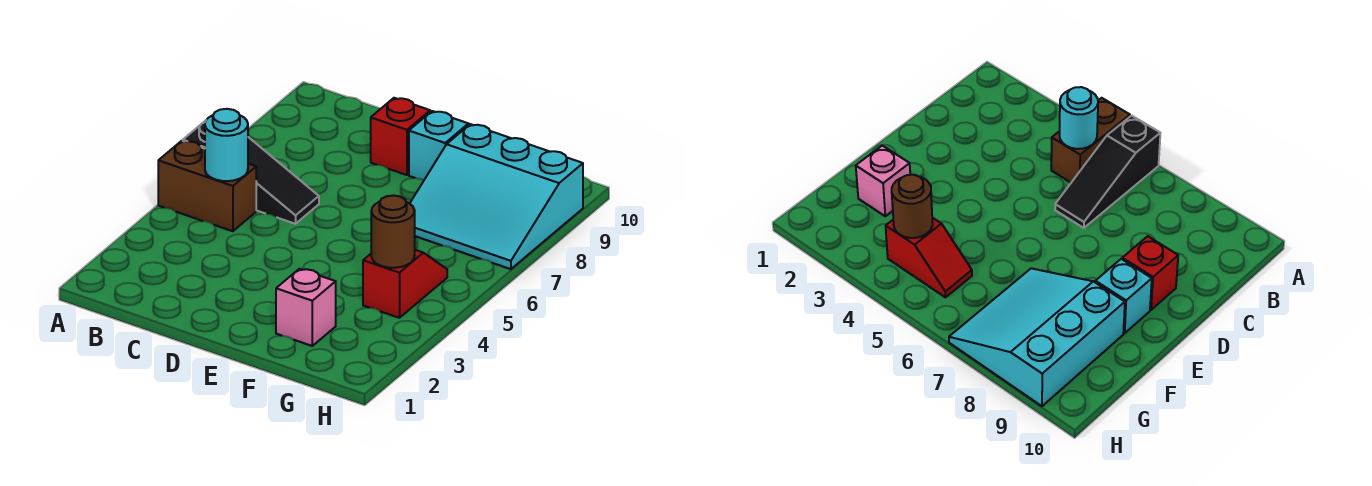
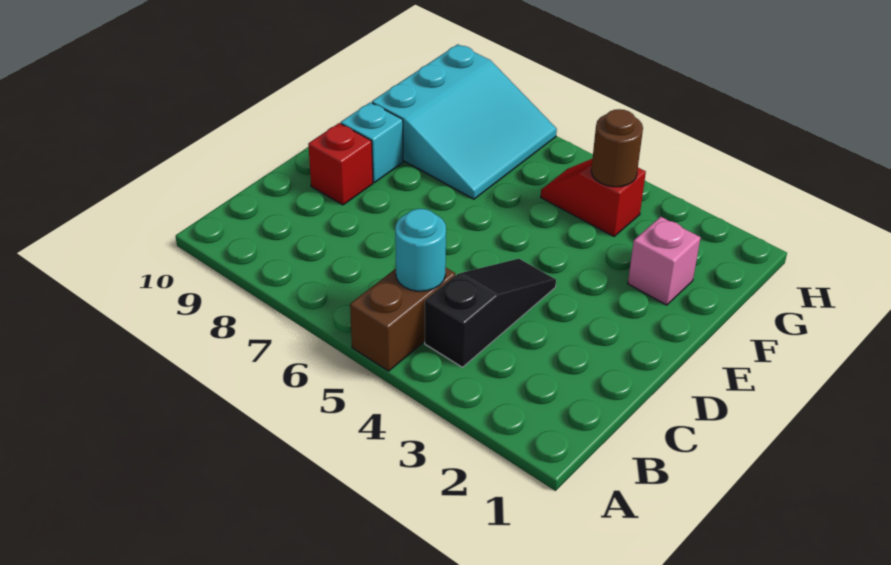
black 1x3 slope [183,121,319,224] -> black 1x3 slope moved to [425,259,556,367]

